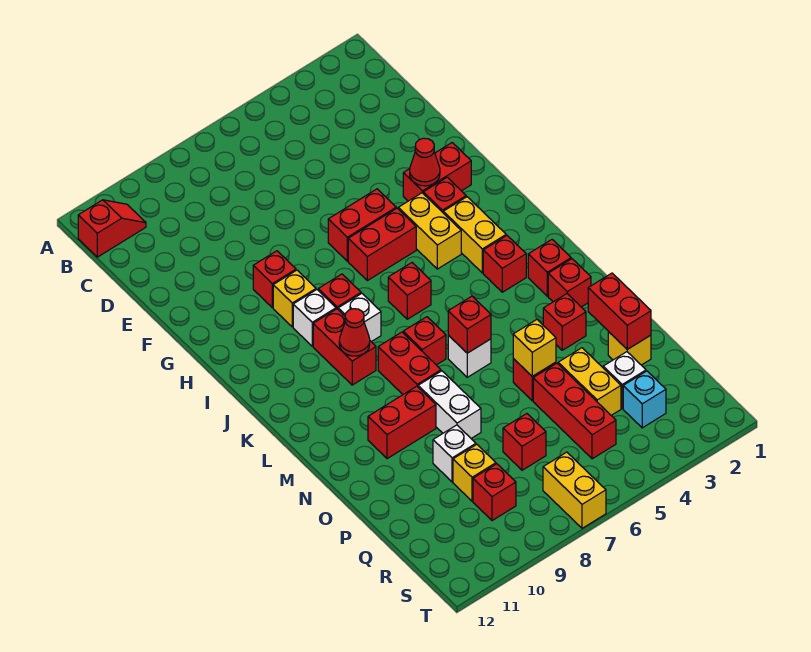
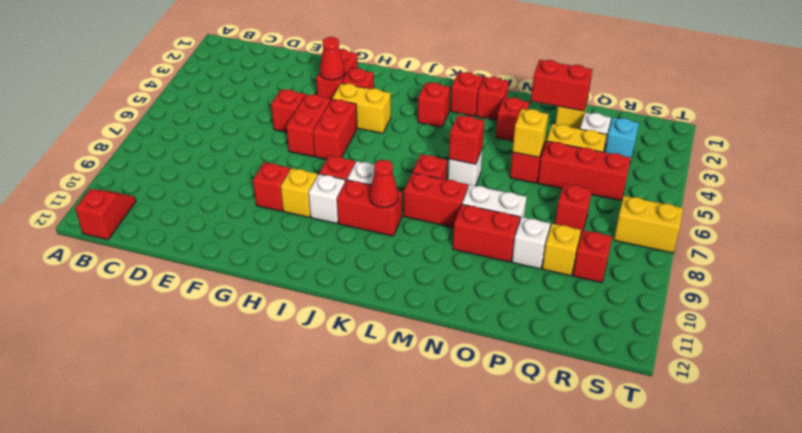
yellow 1x2 brick [443,197,506,273] -> none
red 1x1 brick [388,263,431,319] -> red 1x1 brick moved to [271,89,305,132]
red 1x2 brick [368,386,436,459] -> red 1x2 brick turned to [453,204,520,262]

